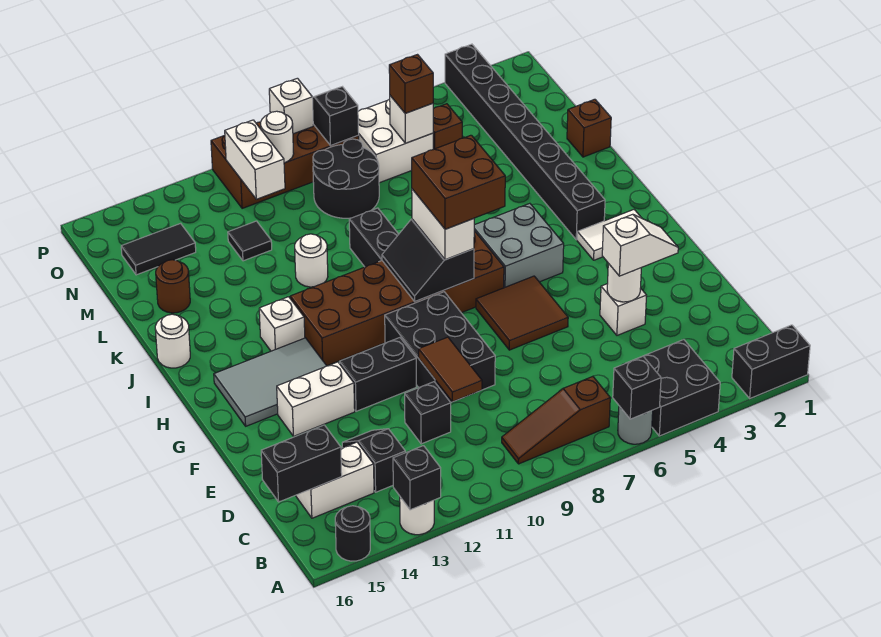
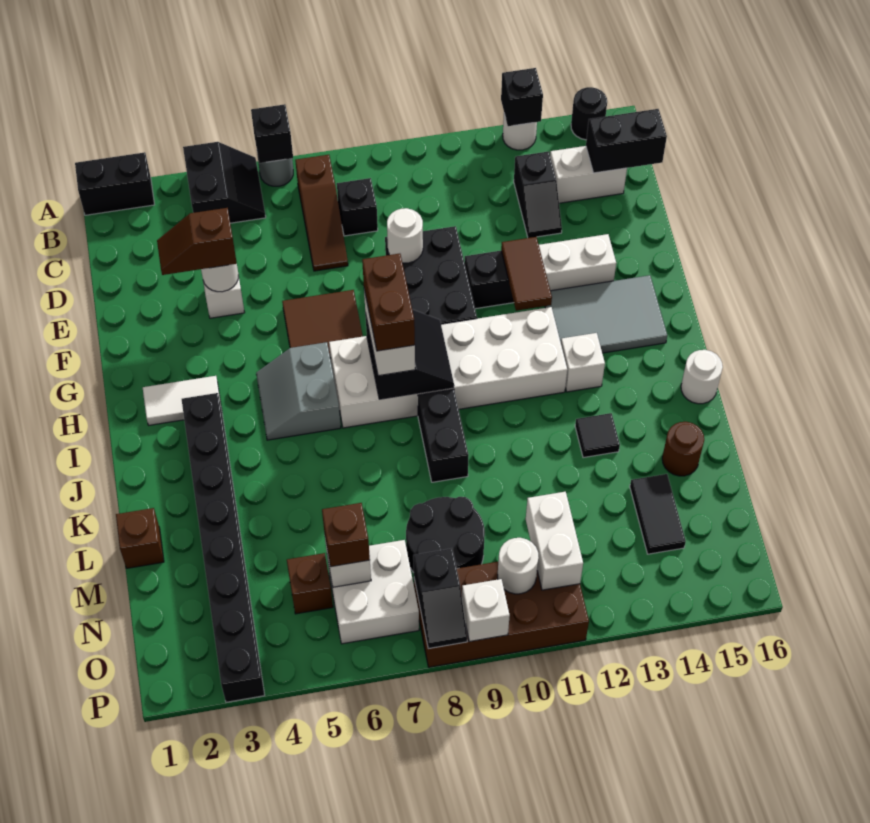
black 2x2 brick [627,339,720,436] -> black 2x2 slope [183,142,266,223]
brown 1x3 slope [502,376,610,464] -> brown 1x3 slope turned to [295,155,348,271]
brown 1x2 tile [419,337,482,402] -> brown 1x2 tile moved to [501,237,552,311]
black 1x1 brick [405,382,451,444] -> black 1x1 brick moved to [337,178,378,236]
white 1x2 slope [602,214,678,276] -> brown 1x2 slope [157,208,237,275]
grey 2x2 brick [474,203,564,288] -> grey 2x2 slope [256,342,341,440]
brown 2x6 brick [290,231,504,366] -> white 2x6 brick [329,307,567,428]
brown 2x2 brick [412,135,505,229] -> brown 1x2 brick [362,254,415,351]
white 1x1 round brick [295,234,328,287] -> white 1x1 round brick moved to [387,208,423,263]
black 1x1 tile [228,221,272,261] -> black 1x1 tile moved to [575,413,620,458]
black 1x2 tile [121,223,196,275] -> black 1x2 tile turned to [630,474,686,554]

